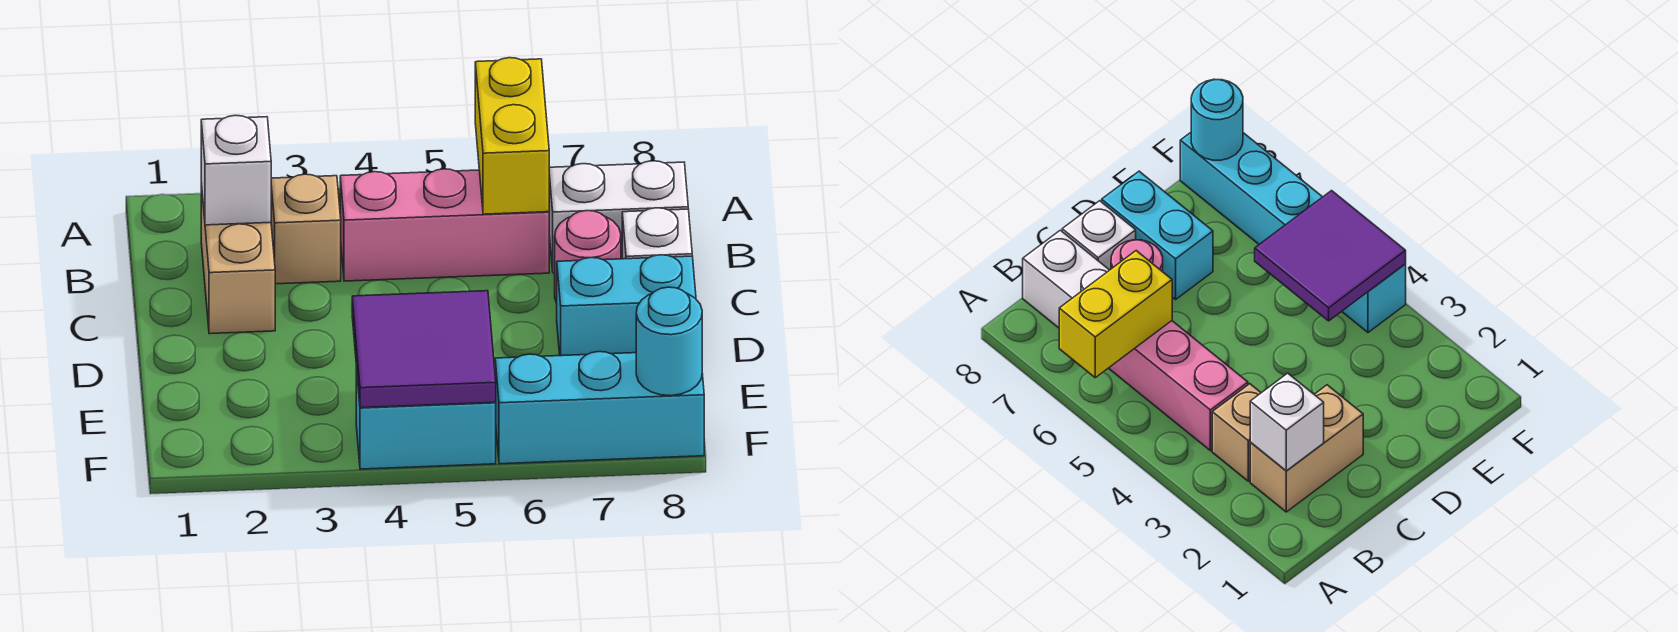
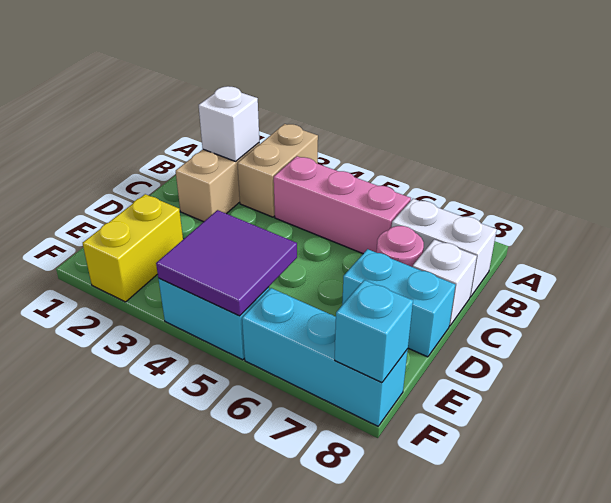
yellow 1x2 brick [475,58,549,214] -> yellow 1x2 brick moved to [83,194,183,302]
tan 1x1 brick [271,174,341,284] -> tan 1x2 brick [237,124,318,217]
cyan 1x1 round brick [636,287,702,396] -> cyan 1x1 brick [335,280,413,383]

